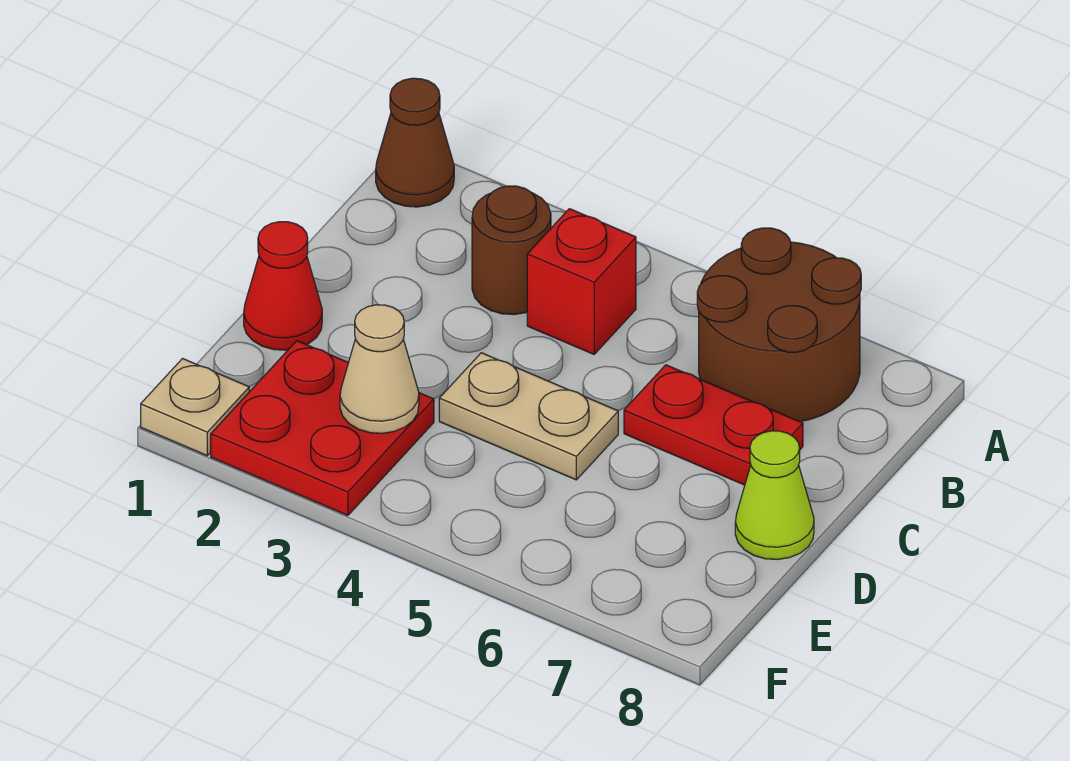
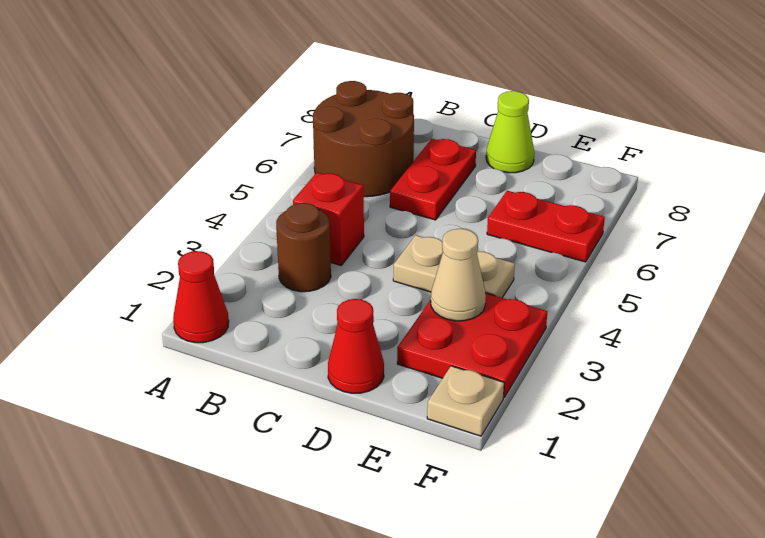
brown 1x1 cone [376,78,454,207] -> red 1x1 cone [173,251,229,343]
tan 1x2 plate [439,353,618,480] -> tan 1x2 plate turned to [393,235,515,298]
none -> red 1x2 plate [487,191,605,262]

